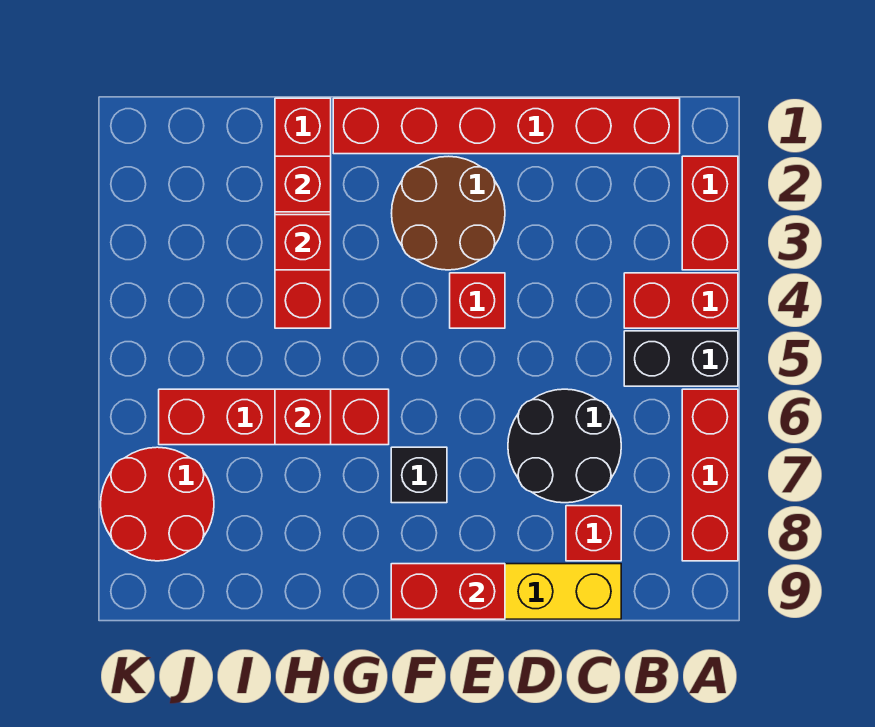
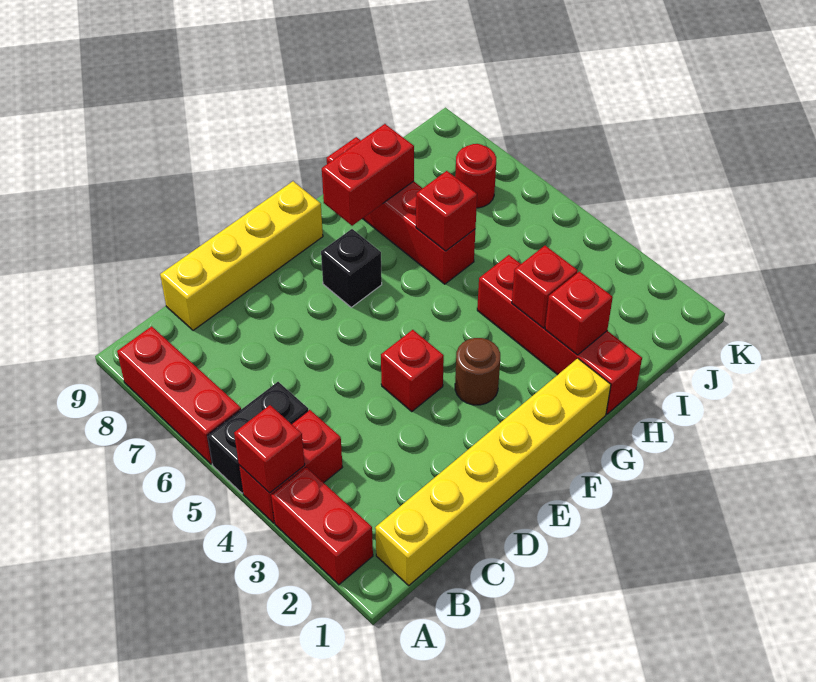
red 1x6 brick [333,98,680,154] -> yellow 1x6 brick [375,358,611,585]
black 2x2 round brick [508,389,621,503] -> none
red 1x1 brick [566,506,621,561] -> red 1x1 brick moved to [234,405,305,493]
brown 2x2 round brick [392,156,505,270] -> brown 1x1 round brick [455,338,500,405]
red 1x2 brick [391,564,505,619] -> red 1x2 brick moved to [322,124,414,226]
red 1x4 brick [159,389,389,445] -> red 1x4 brick turned to [327,137,475,284]
red 2x2 round brick [101,447,214,561] -> red 1x1 round brick [455,144,496,208]

